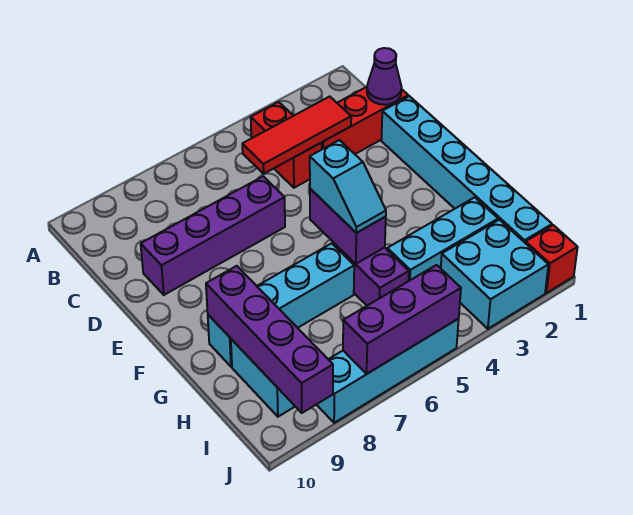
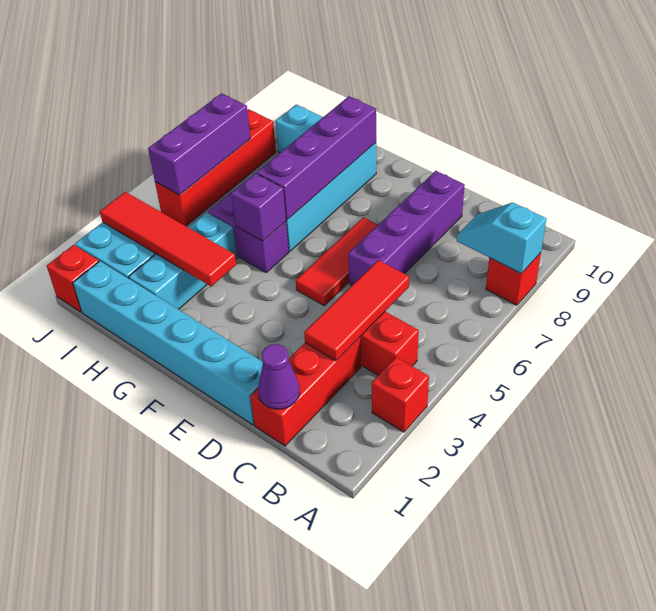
none -> red 1x1 brick [372,357,429,432]
none -> red 1x1 brick [486,253,541,305]
none -> red 1x3 tile [296,217,378,306]
purple 1x2 brick [310,189,386,264] -> purple 1x1 brick [231,173,286,241]
cyan 1x2 slope [310,140,386,233] -> cyan 1x2 slope moved to [457,203,546,273]
none -> red 1x4 tile [100,192,236,286]
purple 1x4 brick [206,266,333,413] -> purple 1x4 brick turned to [257,96,376,220]
cyan 1x4 brick [317,319,459,423] -> red 1x4 brick [155,109,276,226]

